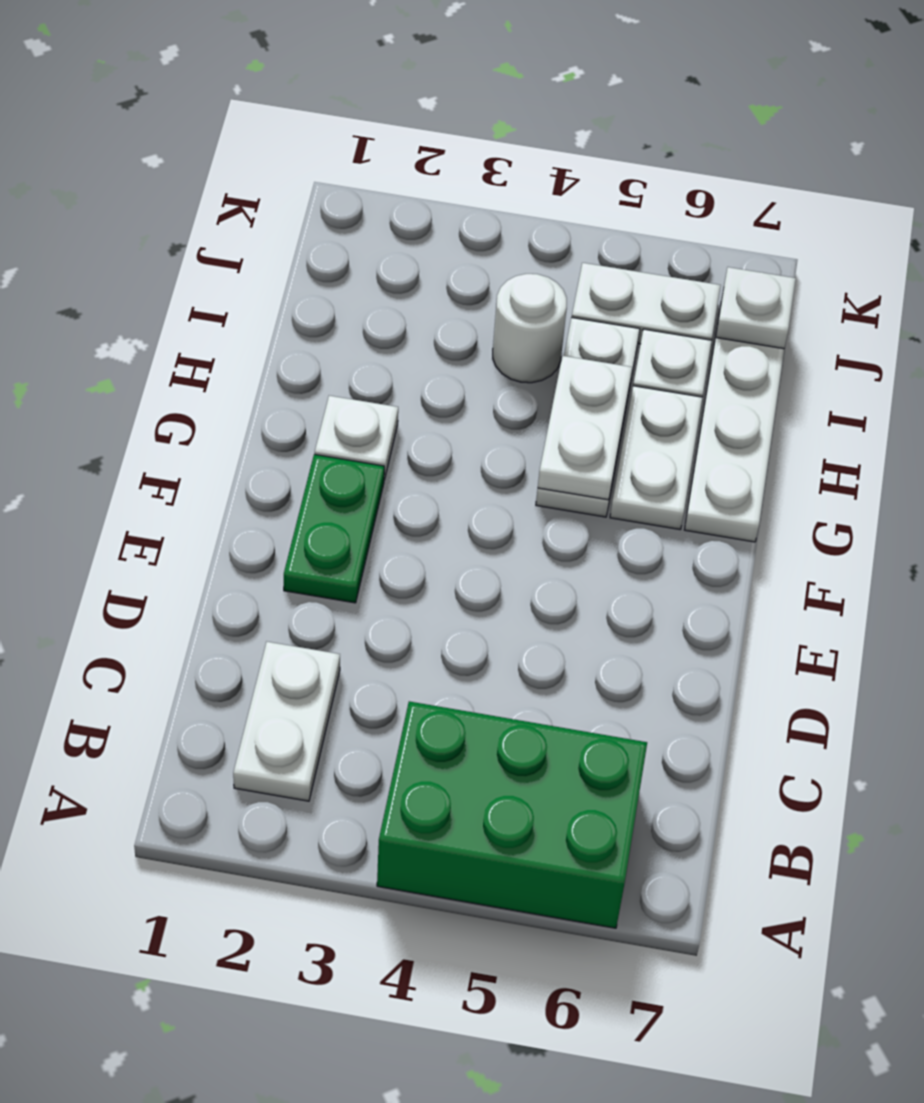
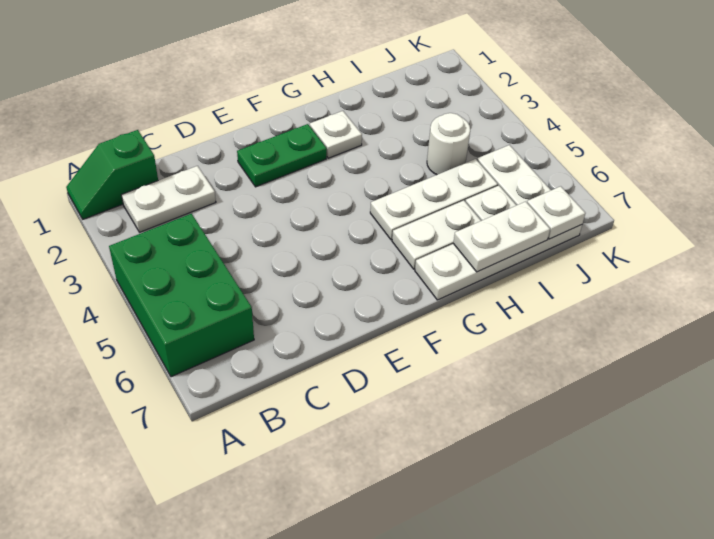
none -> green 1x2 slope [66,130,158,219]
white 1x2 plate [538,356,632,500] -> white 1x2 plate moved to [453,202,550,272]

